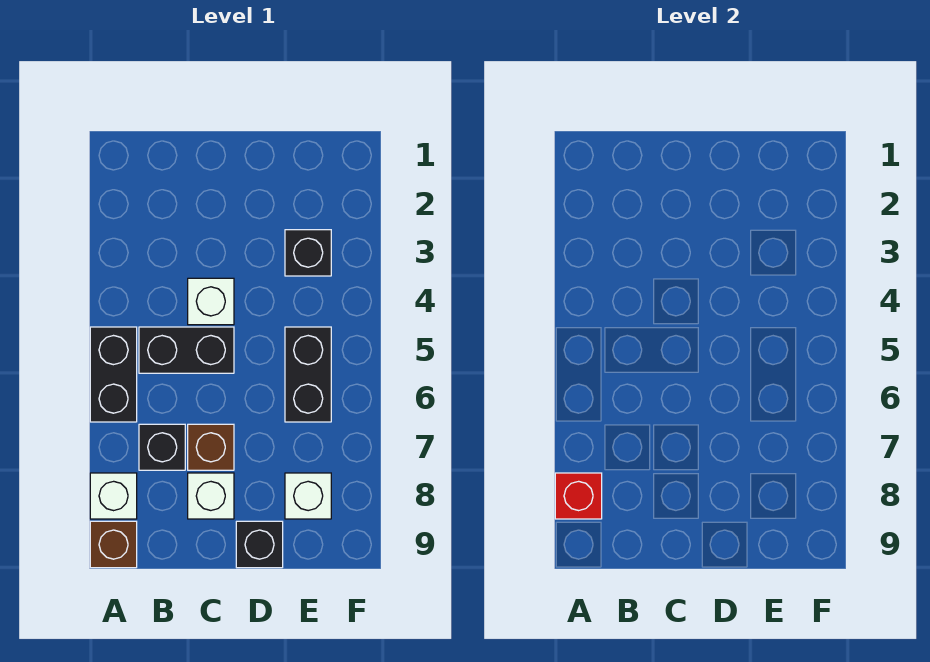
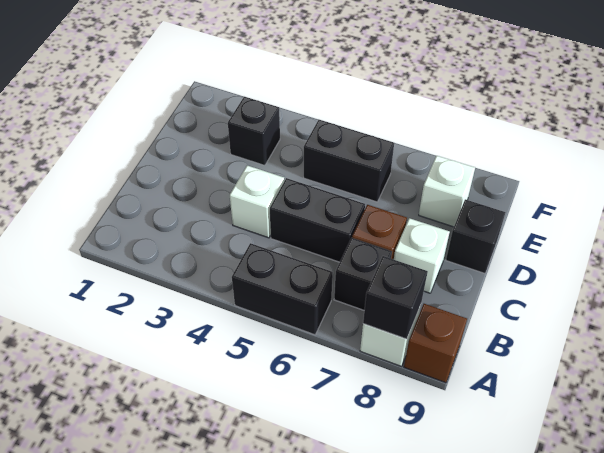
red 1x1 brick [555,473,602,519] -> black 1x1 brick [363,256,428,339]
black 1x2 brick [139,327,234,373] -> black 1x2 brick turned to [270,178,365,262]

